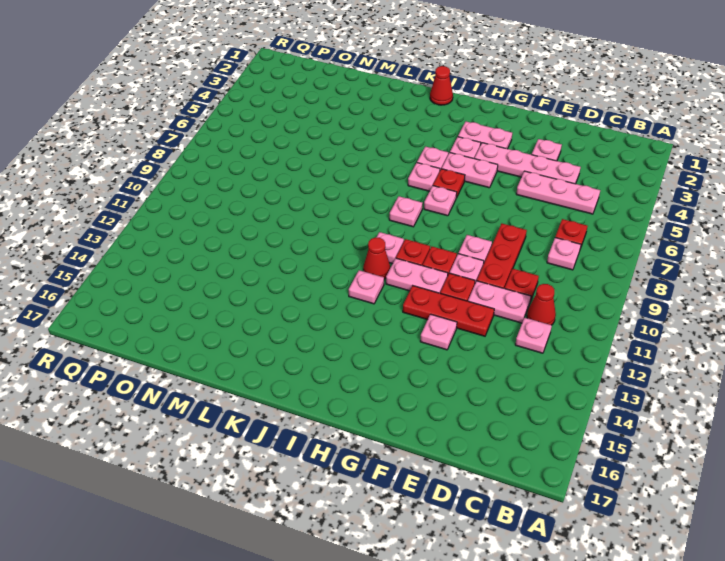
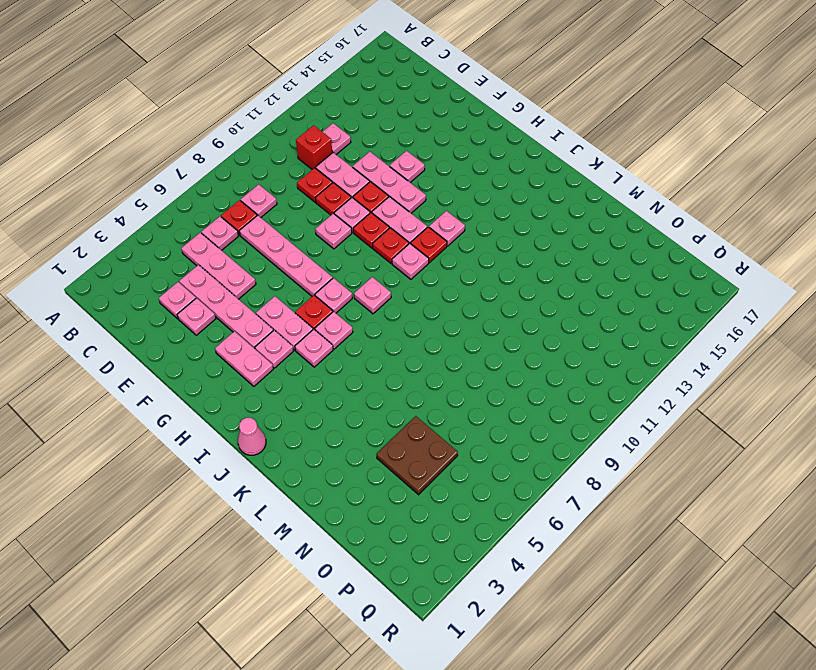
none -> pink 1x1 plate [201,216,238,250]
red 1x1 cone [527,284,556,325] -> red 1x1 brick [296,125,332,170]
none -> pink 1x1 plate [159,282,196,319]
none -> pink 1x4 plate [239,215,333,296]
red 1x3 plate [477,224,527,289] -> red 1x1 plate [316,183,351,215]
red 1x3 plate [403,286,494,336] -> pink 1x3 plate [353,152,426,213]
red 1x1 cone [363,237,390,279] -> red 1x1 plate [411,227,447,263]
red 1x1 cone [430,66,453,105] -> pink 1x1 cone [238,418,266,455]
none -> brown 2x2 plate [377,416,458,495]

